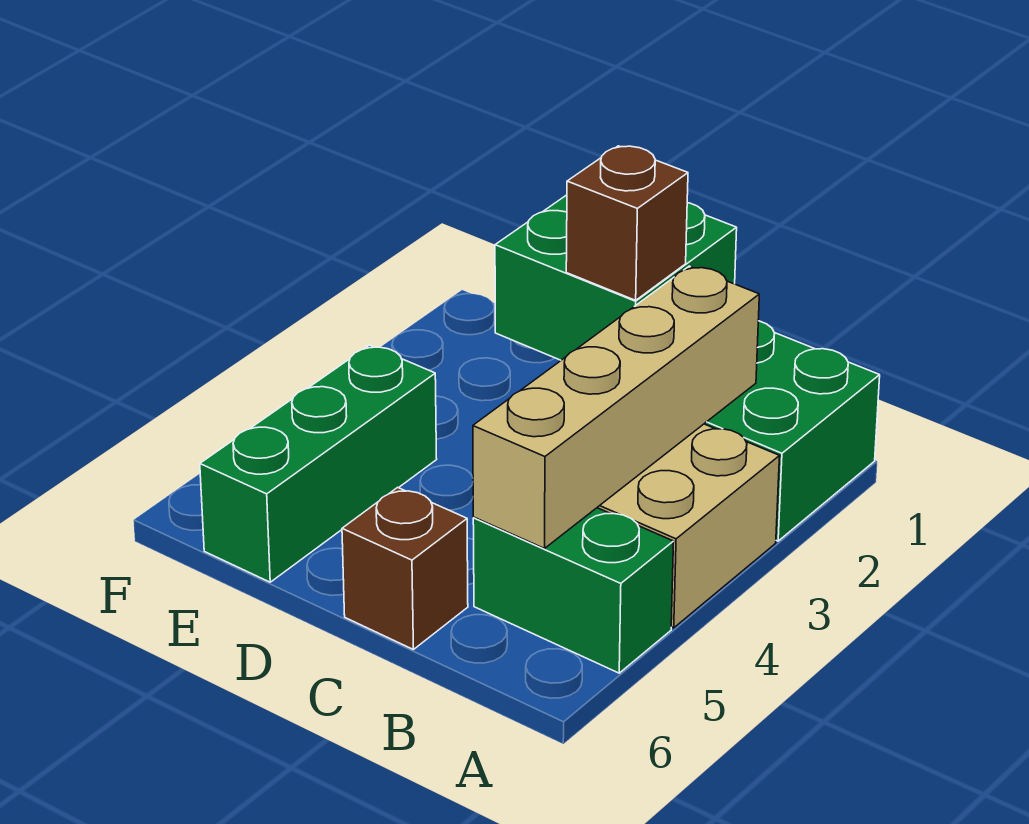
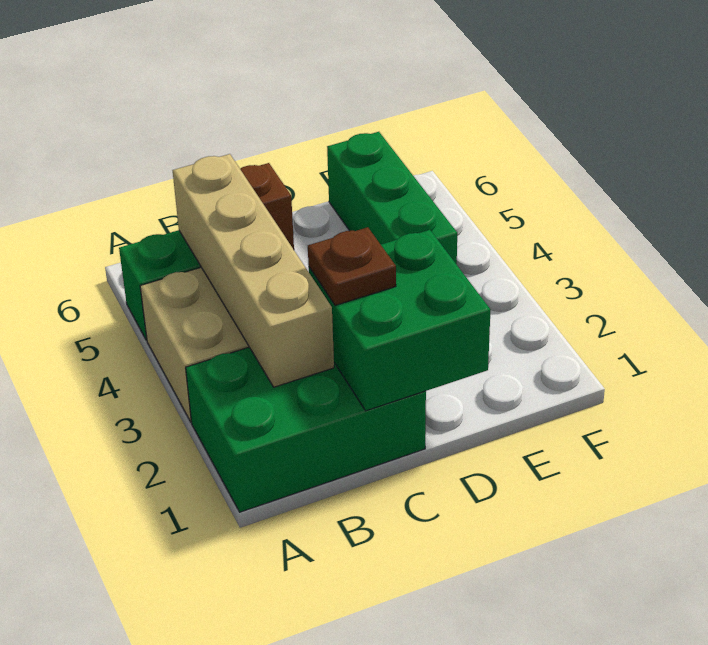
brown 1x1 brick [566,146,688,300] -> brown 1x1 plate [308,227,396,305]

